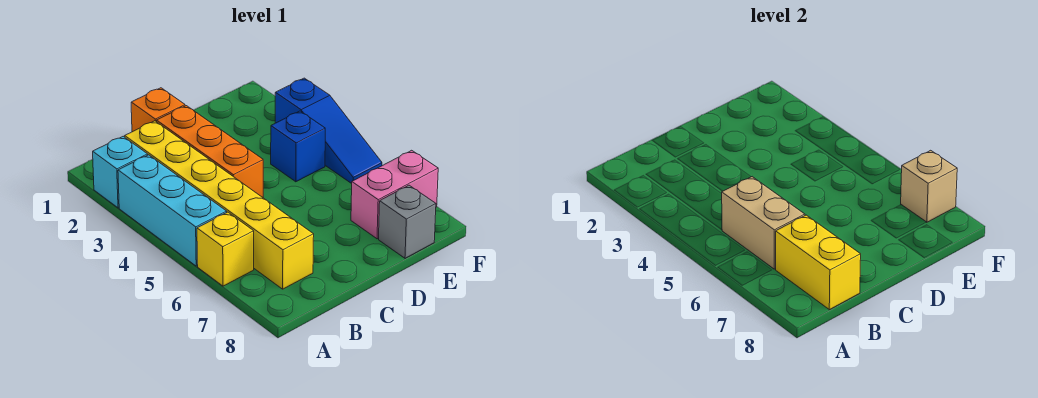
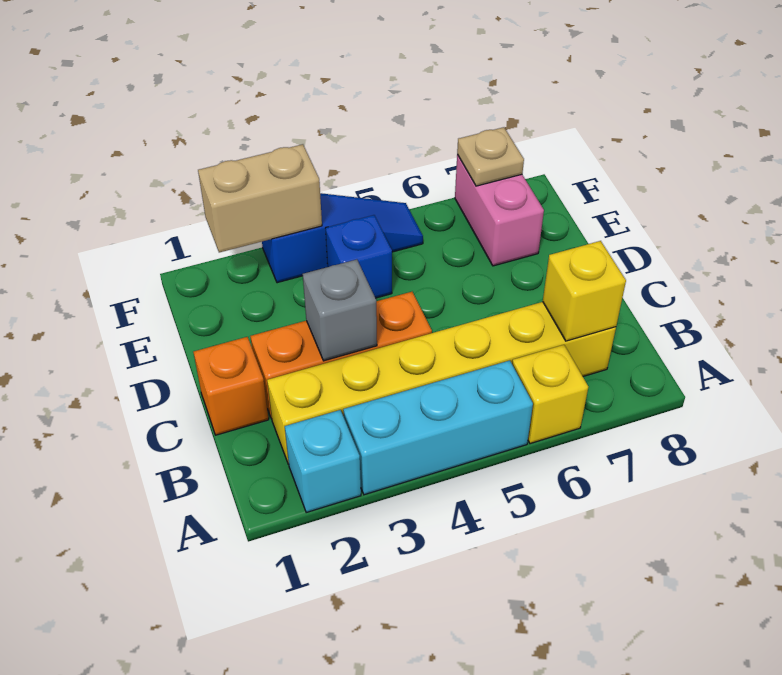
tan 1x2 brick [722,177,805,269] -> tan 1x2 brick moved to [198,144,322,252]
yellow 1x2 brick [775,215,861,310] -> yellow 1x1 brick [543,241,626,341]
grey 1x1 brick [379,185,436,258] -> grey 1x1 brick moved to [303,259,377,361]
tan 1x1 brick [901,150,957,222] -> tan 1x1 plate [457,127,524,186]

